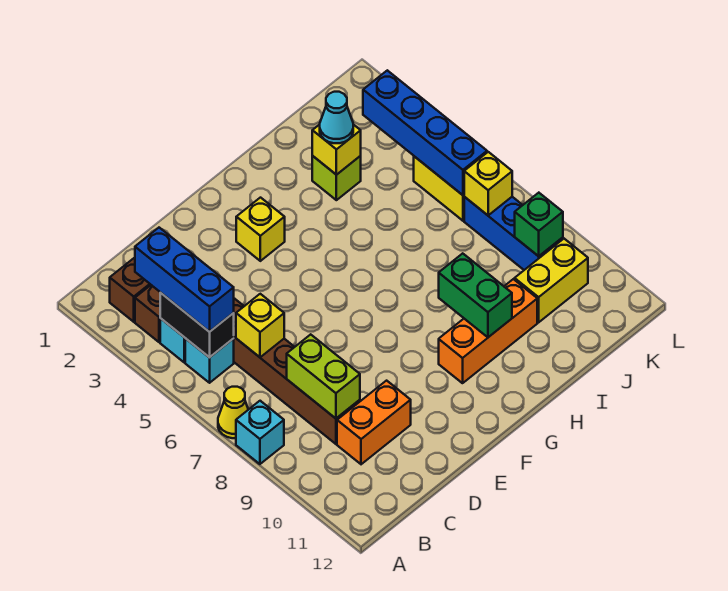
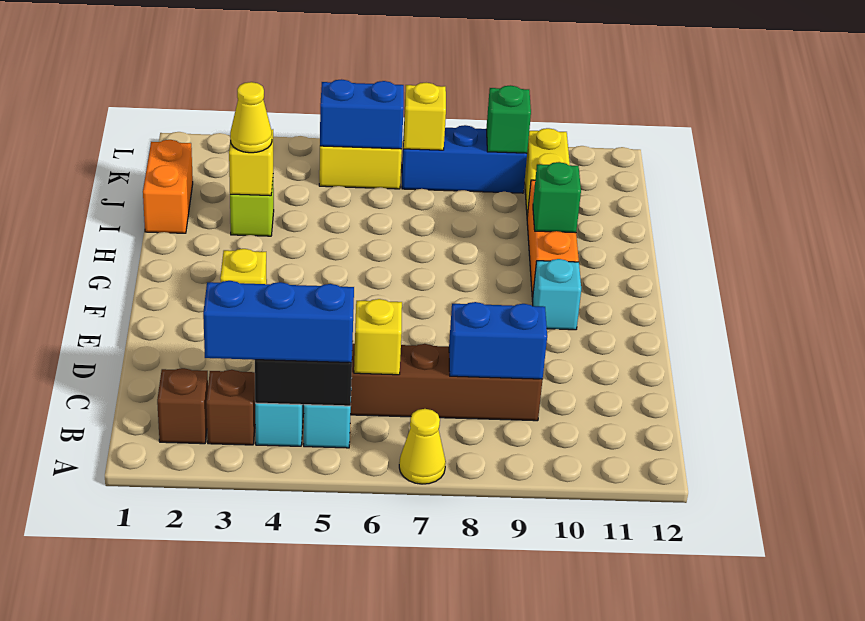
cyan 1x1 brick [236,401,284,464] -> cyan 1x1 brick moved to [532,259,581,330]
lime 1x2 brick [287,334,360,418] -> blue 1x2 brick [449,302,547,379]
orange 1x2 brick [337,381,411,464] -> orange 1x2 brick moved to [143,140,193,233]
green 1x2 brick [439,253,512,337] -> green 1x1 brick [533,162,581,233]
cyan 1x1 cone [320,92,353,143] -> yellow 1x1 cone [230,82,272,153]
blue 1x4 brick [363,70,487,195] -> blue 1x2 brick [320,79,404,149]

